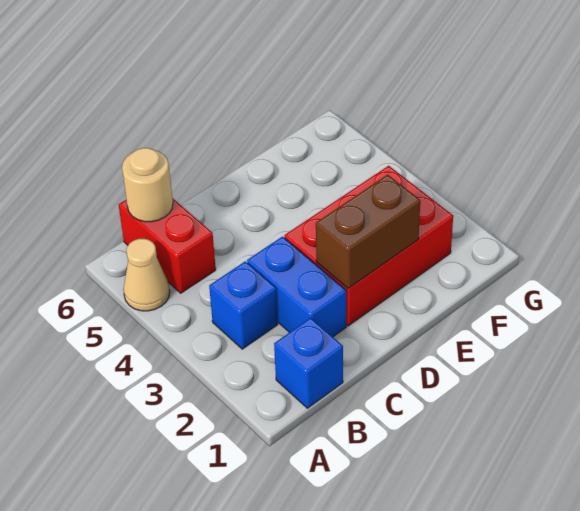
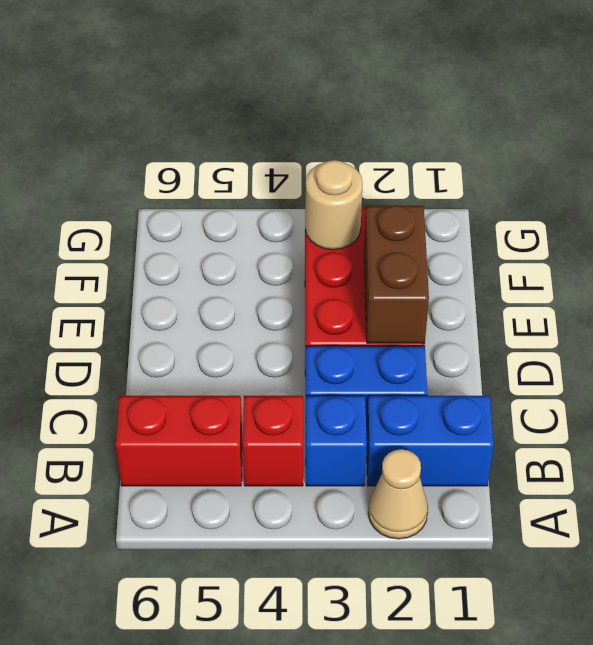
tan 1x1 cone [123,239,170,311] -> tan 1x1 cone moved to [368,449,428,539]
blue 1x1 brick [274,318,343,408] -> blue 1x2 brick [366,396,494,486]
none -> red 1x1 brick [243,396,303,486]
tan 1x1 round brick [122,148,173,222] -> tan 1x1 round brick moved to [305,160,363,250]

